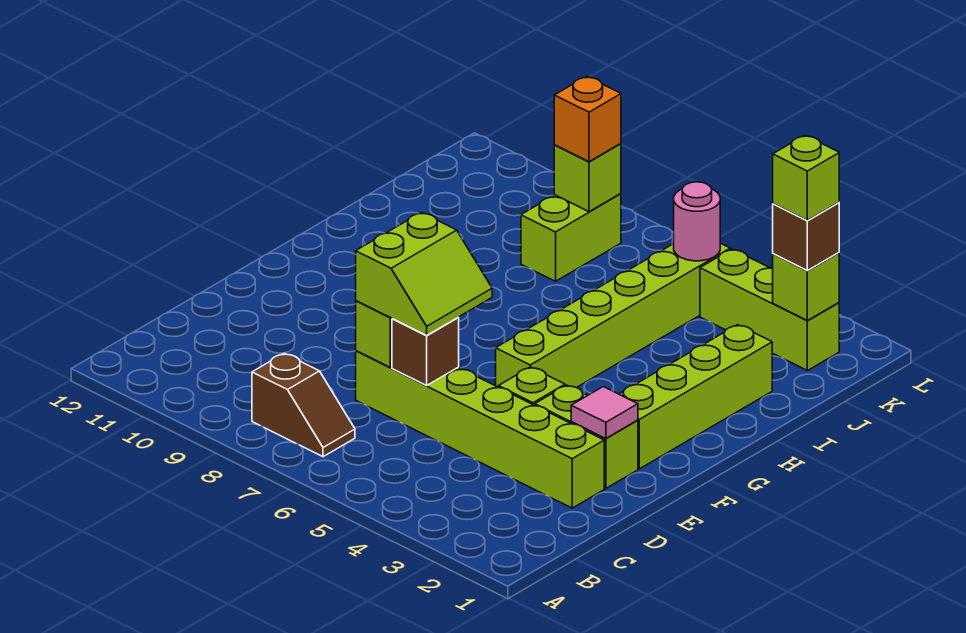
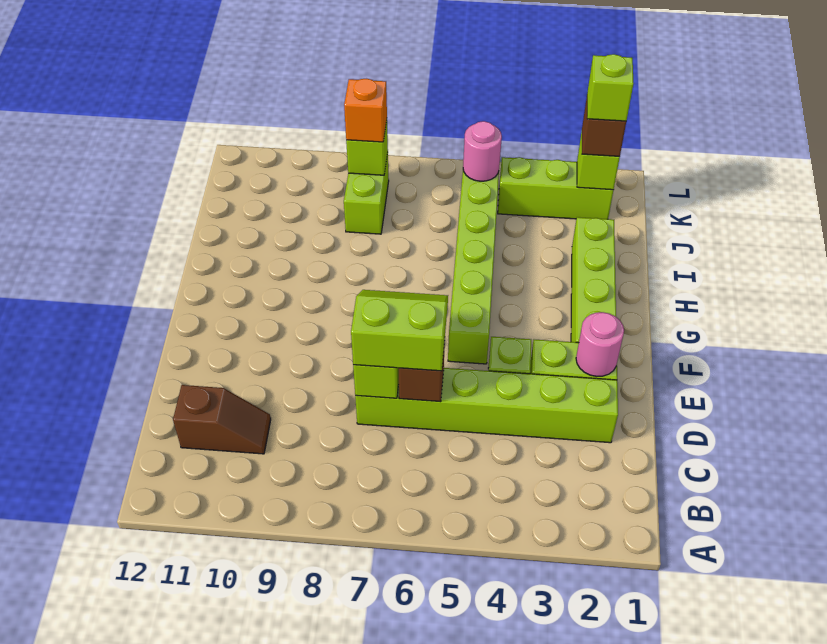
brown 1x2 slope [252,353,355,457] -> brown 1x2 slope moved to [173,385,271,454]
lime 2x2 slope [356,213,492,335] -> lime 2x2 slope turned to [351,290,448,371]
pink 1x1 tile [571,387,638,438] -> pink 1x1 round brick [576,312,624,377]

